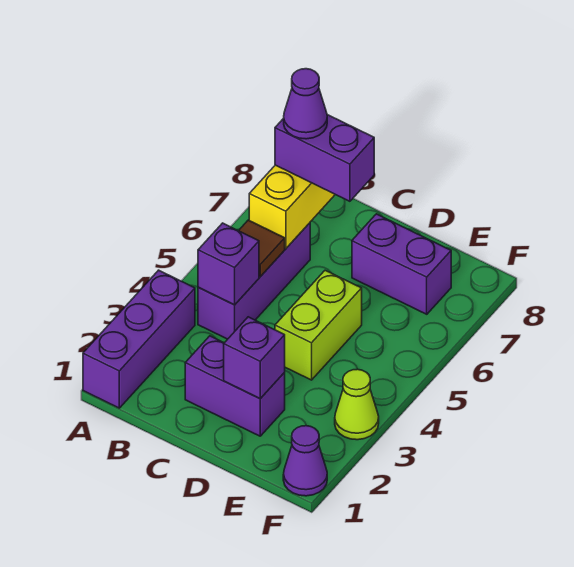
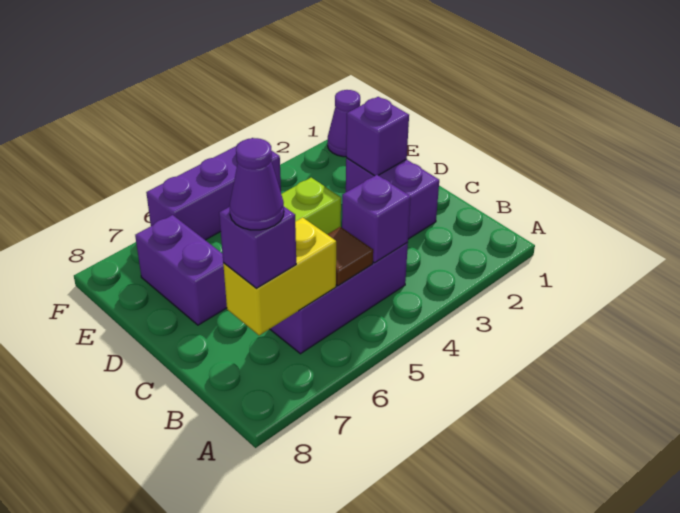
purple 1x3 brick [83,270,195,408] -> purple 1x3 brick moved to [146,143,281,240]
purple 1x2 brick [275,115,374,201] -> purple 1x1 brick [219,207,296,288]
lime 1x1 cone [335,369,379,440] -> none

